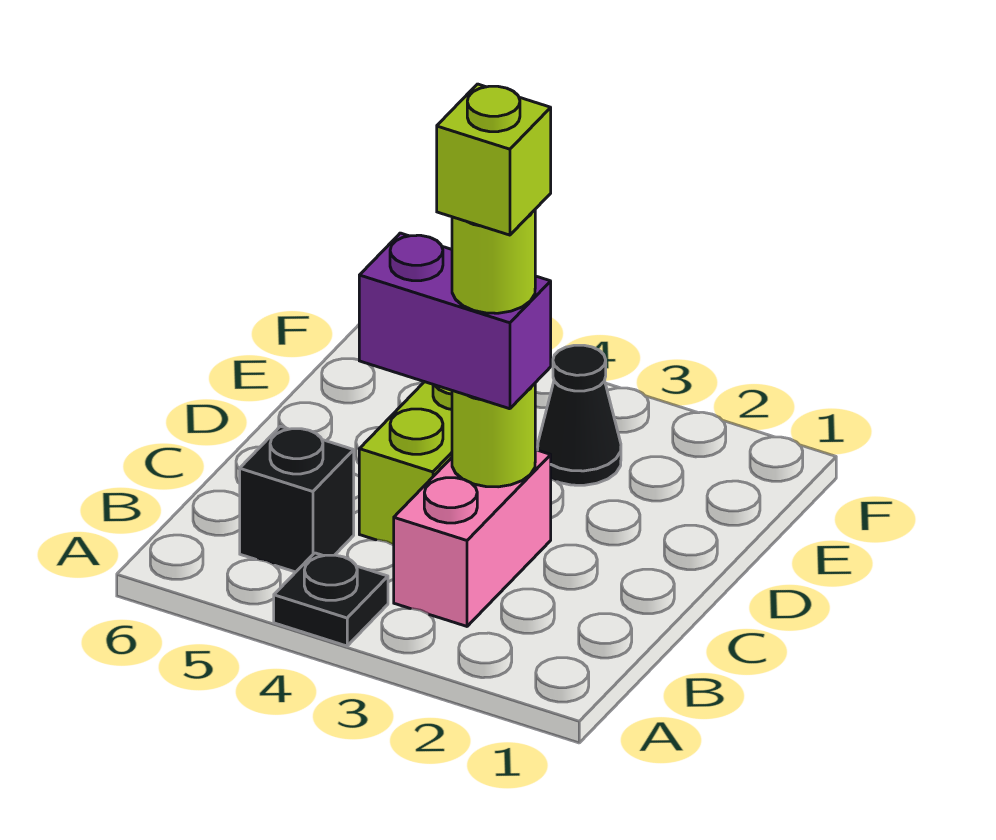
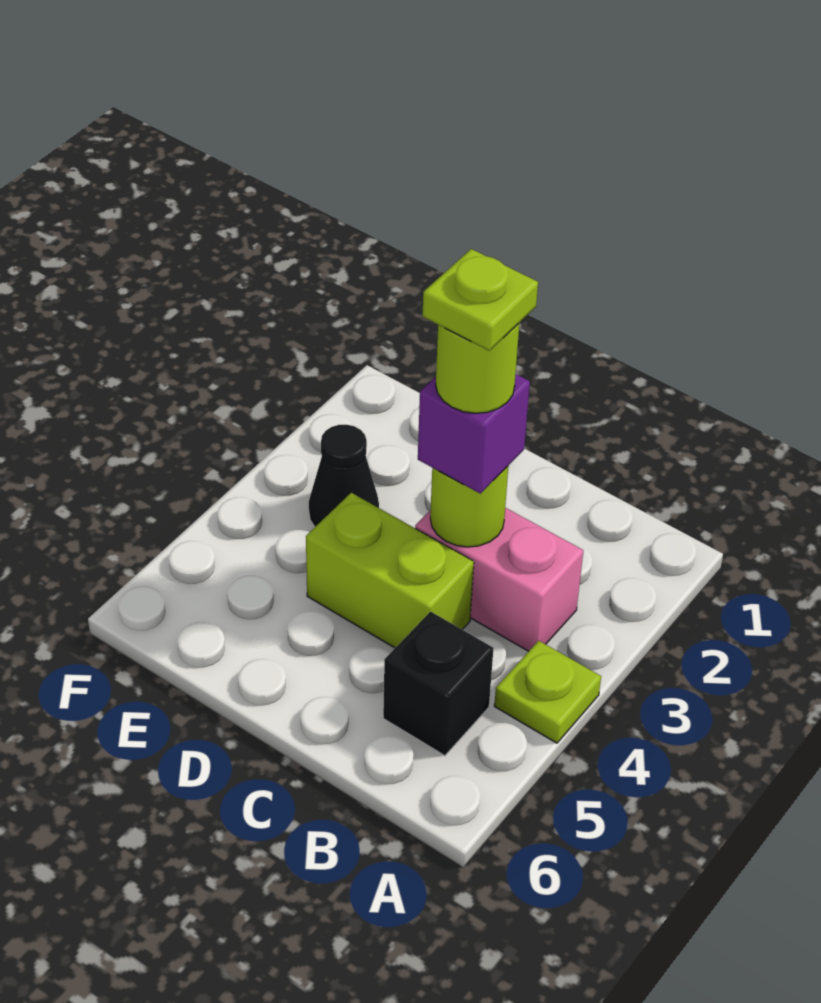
black 1x1 plate [274,553,388,646] -> lime 1x1 plate [494,641,601,743]
purple 1x2 brick [359,233,551,409] -> purple 1x1 brick [418,374,530,493]
lime 1x1 brick [437,84,551,235] -> lime 1x1 plate [422,249,538,351]

